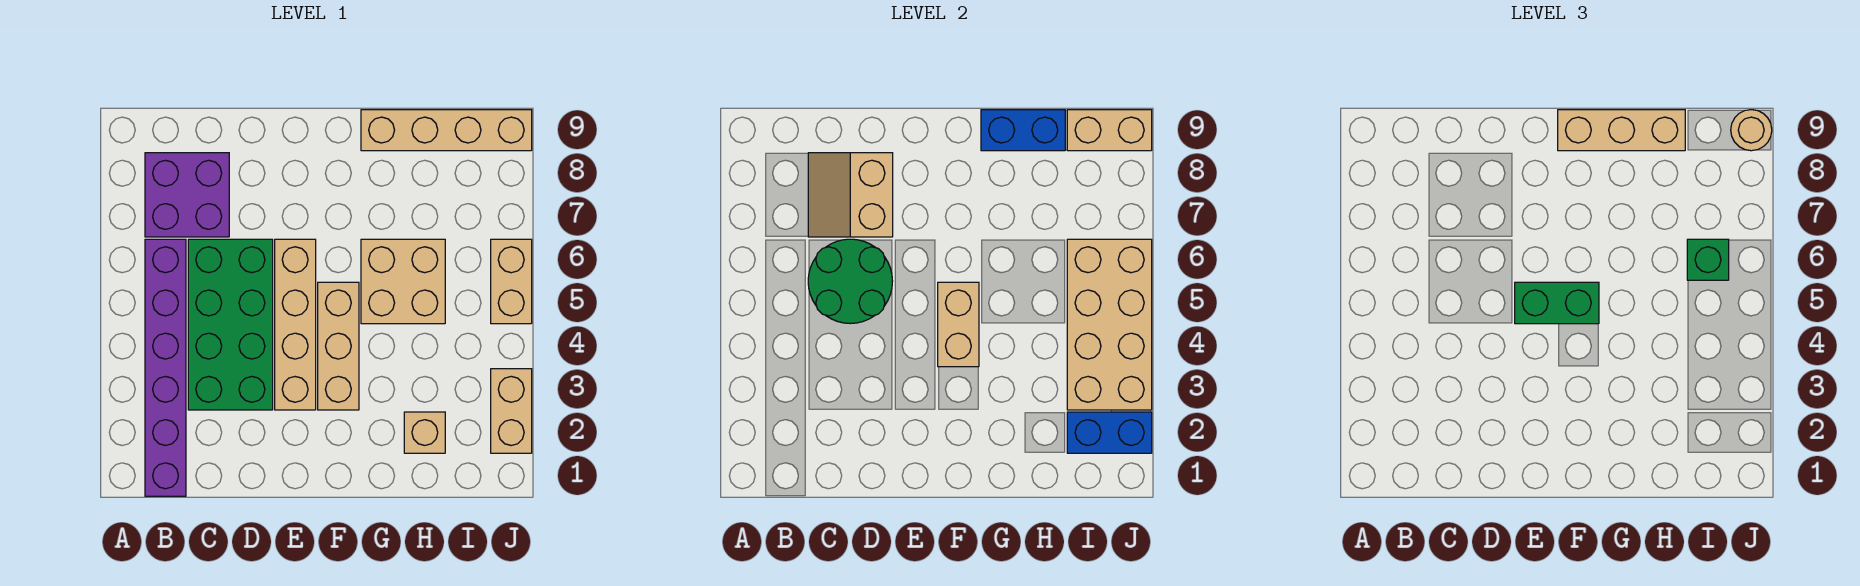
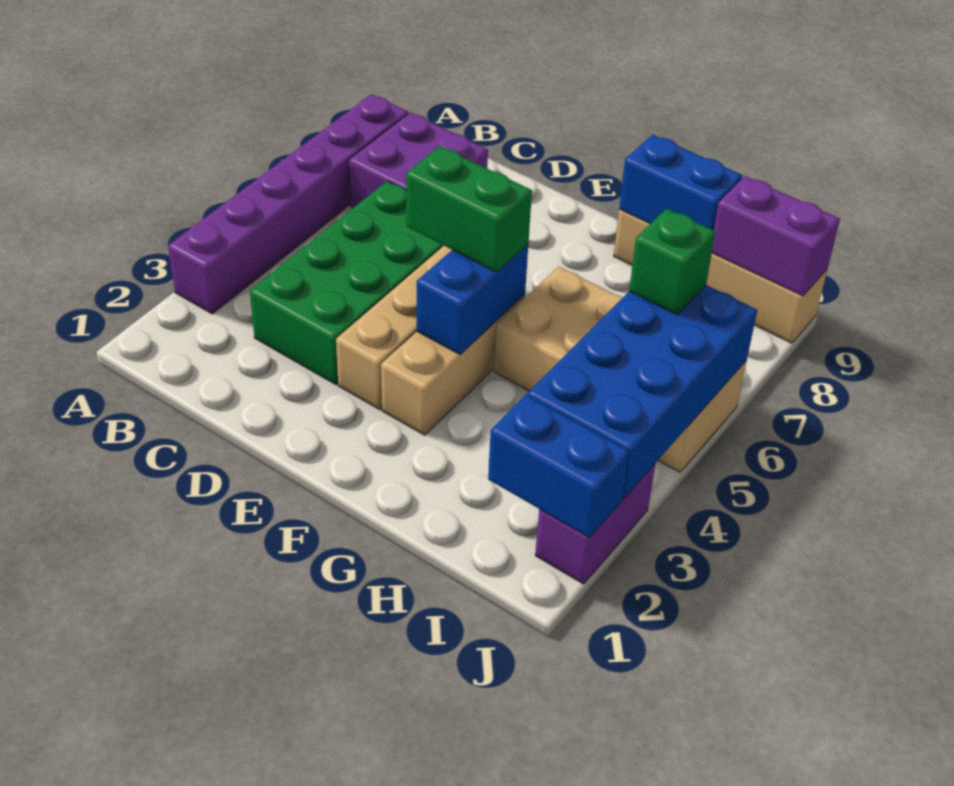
purple 1x6 brick [145,239,186,496] -> purple 1x6 brick moved to [168,94,408,314]
green 2x2 round brick [808,239,893,324] -> none
tan 2x2 slope [808,153,893,237] -> none
tan 1x2 brick [938,282,979,367] -> blue 1x2 brick [417,244,528,355]
tan 1x3 brick [1558,110,1685,151] -> none
tan 1x1 brick [404,412,445,453] -> none
tan 2x4 brick [1067,239,1152,410] -> blue 2x4 brick [527,285,757,498]
tan 1x2 brick [1067,110,1152,151] -> purple 1x2 brick [712,176,840,296]
tan 1x2 brick [491,369,532,453] -> purple 1x2 brick [535,464,655,584]
tan 1x1 round brick [1731,110,1772,151] -> none

